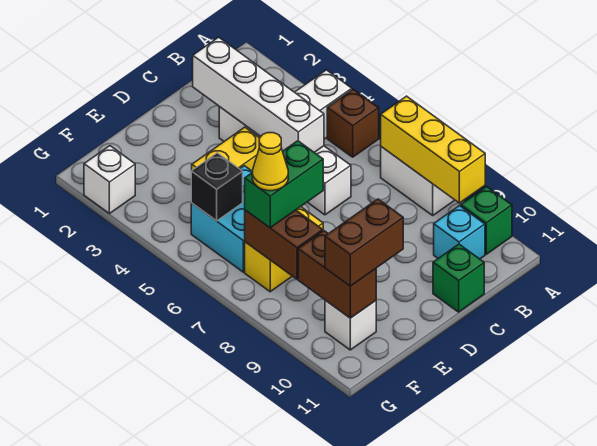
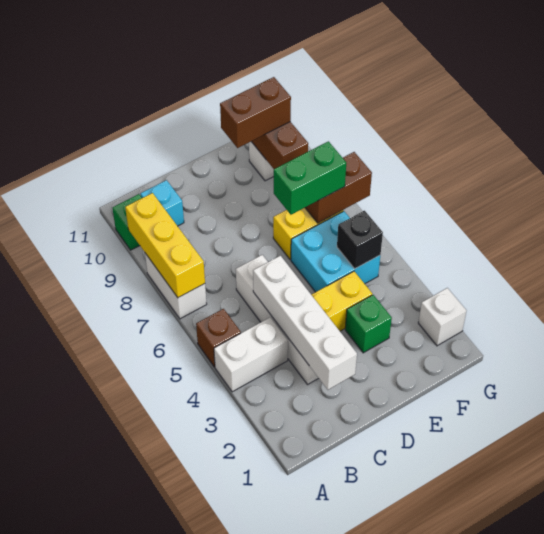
green 1x1 brick [433,244,484,312] -> green 1x1 brick moved to [345,295,392,353]
brown 1x2 brick [245,210,323,279] -> brown 1x2 brick turned to [305,152,372,223]
yellow 1x1 cone [252,133,288,191] -> none

